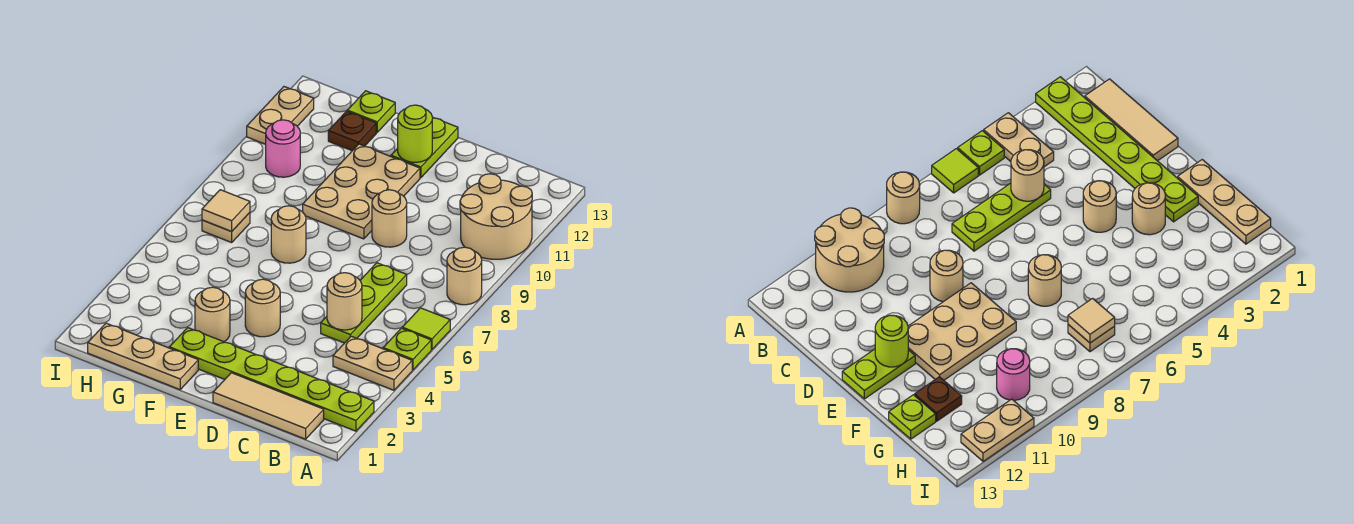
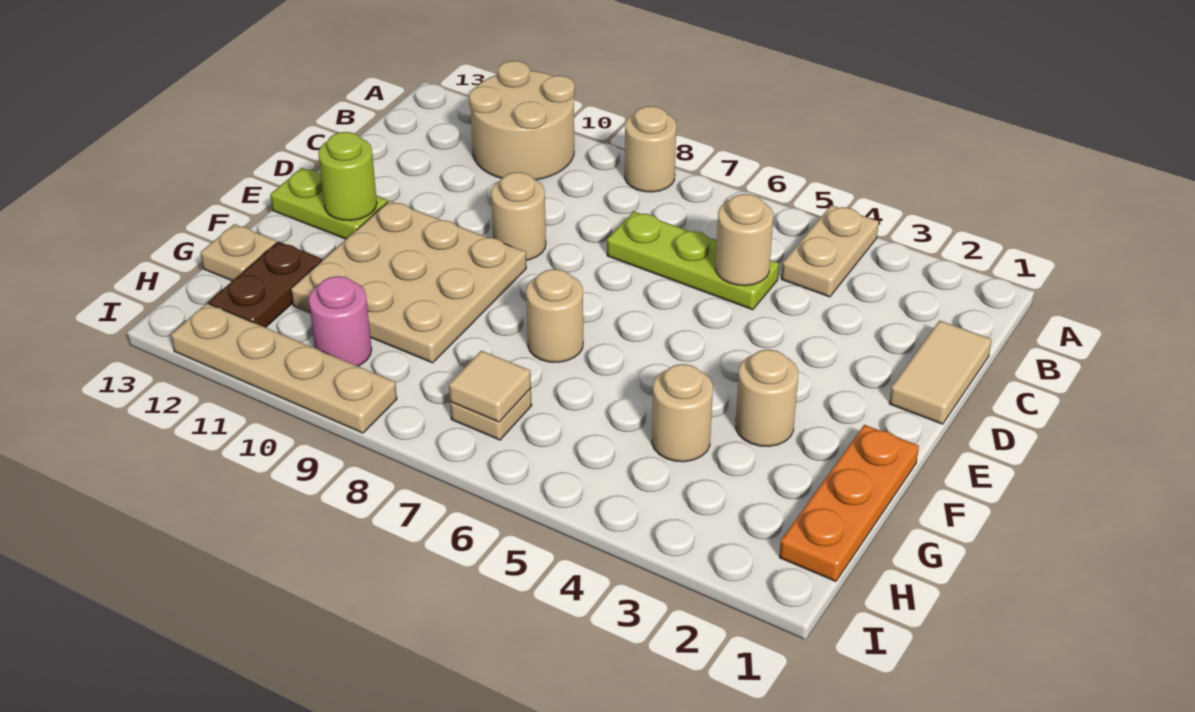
lime 1x6 plate [169,328,374,431] -> none
lime 1x1 plate [383,328,431,370] -> none
lime 1x1 tile [402,308,450,350] -> none
tan 1x3 tile [213,373,324,439] -> tan 1x2 tile [889,321,992,424]
tan 1x1 round brick [245,279,280,337] -> tan 1x1 round brick moved to [652,364,713,462]
tan 2x3 plate [303,144,420,239] -> tan 3x3 plate [291,201,526,363]
tan 1x3 plate [88,323,198,390] -> orange 1x3 plate [779,425,919,581]
brown 1x1 plate [328,111,376,151] -> brown 1x2 plate [209,241,322,327]
lime 1x1 plate [347,91,395,132] -> tan 1x1 plate [201,224,277,281]
tan 1x2 plate [247,87,314,144] -> tan 1x4 plate [171,303,397,433]

